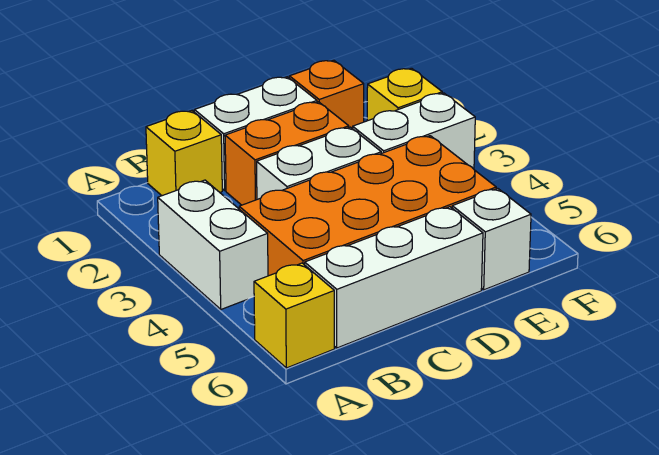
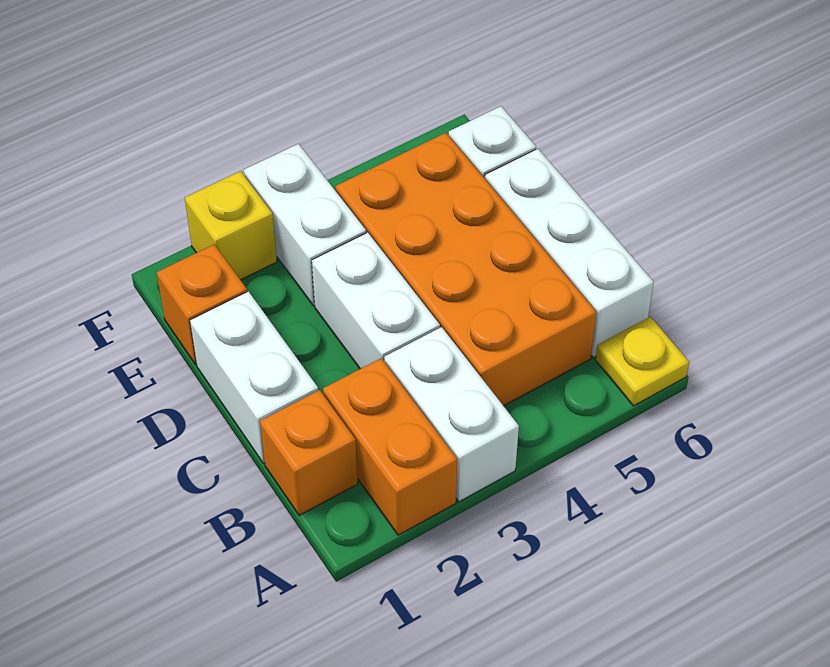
white 1x2 brick [158,180,268,309] -> white 1x2 brick turned to [384,327,519,502]
yellow 1x1 brick [254,263,334,368] -> yellow 1x1 plate [595,317,689,406]
yellow 1x1 brick [146,111,222,196] -> orange 1x1 brick [260,390,358,515]
orange 1x2 brick [225,102,349,205] -> orange 1x2 brick moved to [323,358,457,535]

